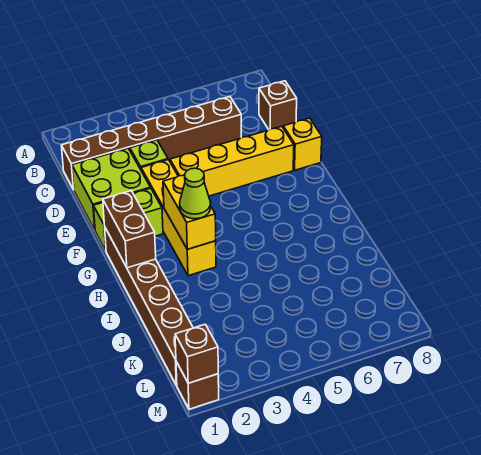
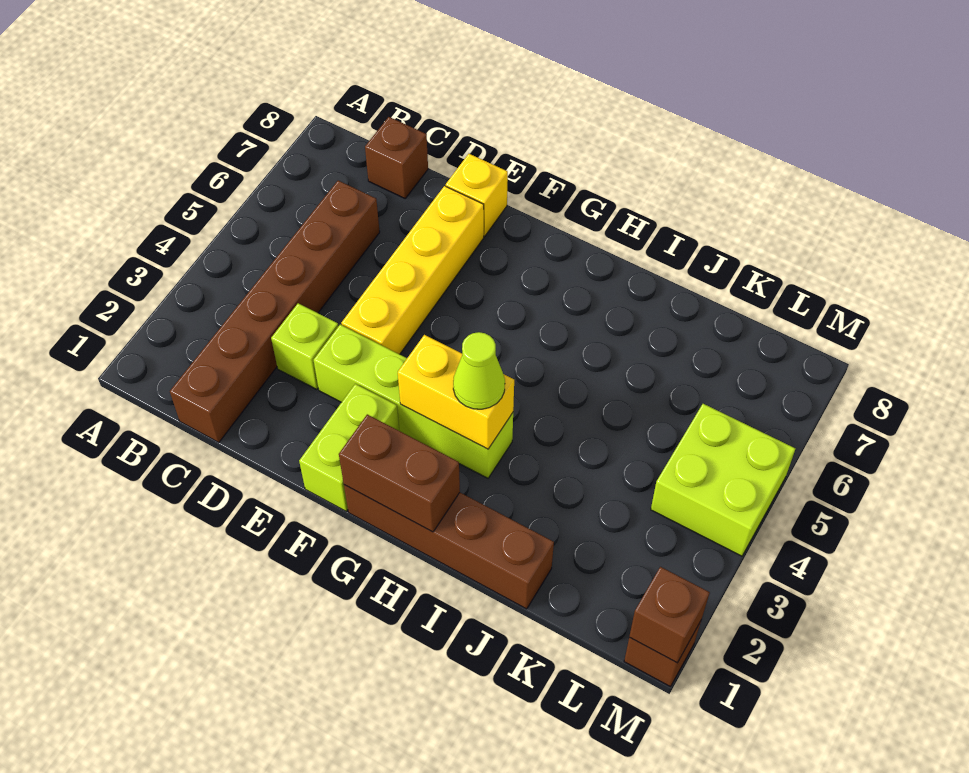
lime 2x2 brick [72,148,151,230] -> lime 2x2 brick moved to [651,404,795,556]
yellow 1x4 brick [141,160,216,276] -> lime 1x4 brick [314,325,513,478]
brown 1x6 brick [105,228,193,385] -> brown 1x4 brick [344,485,554,609]

